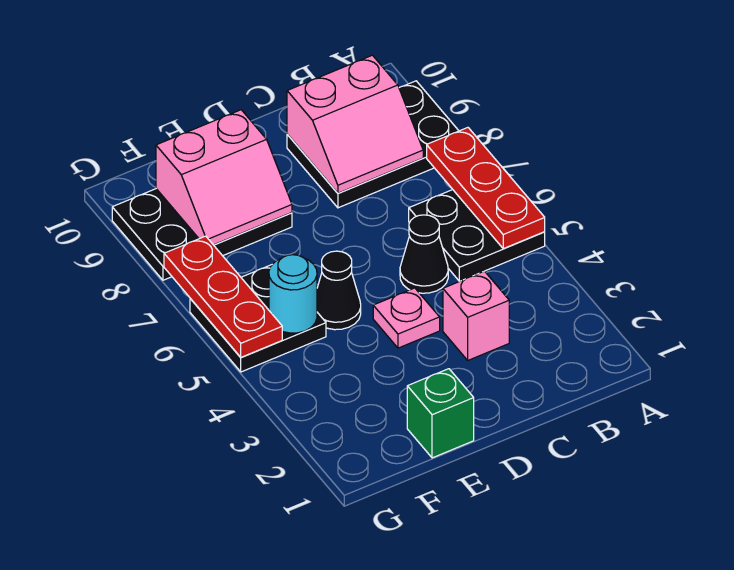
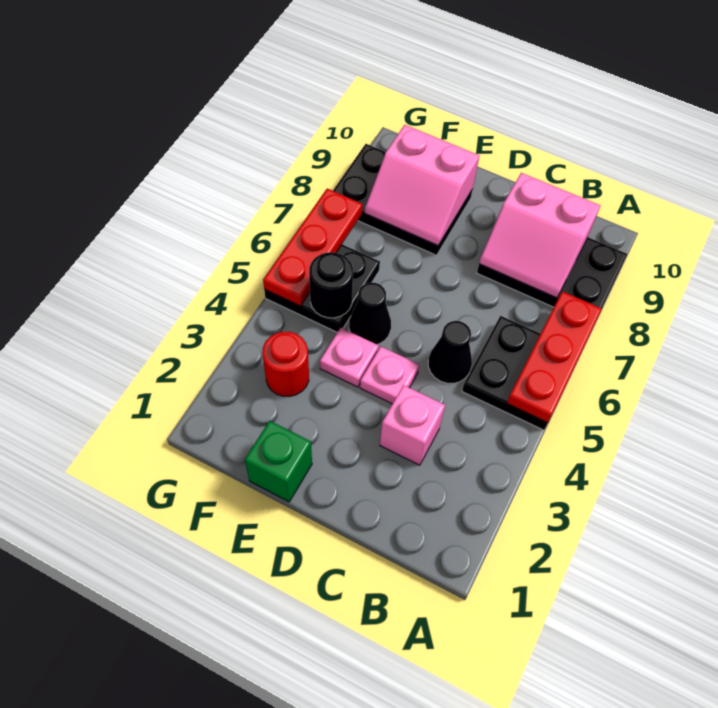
none -> pink 1x1 plate [320,328,379,387]
none -> red 1x1 round brick [262,332,309,397]
cyan 1x1 round brick [269,255,317,333] -> black 1x1 round brick [309,252,353,318]

